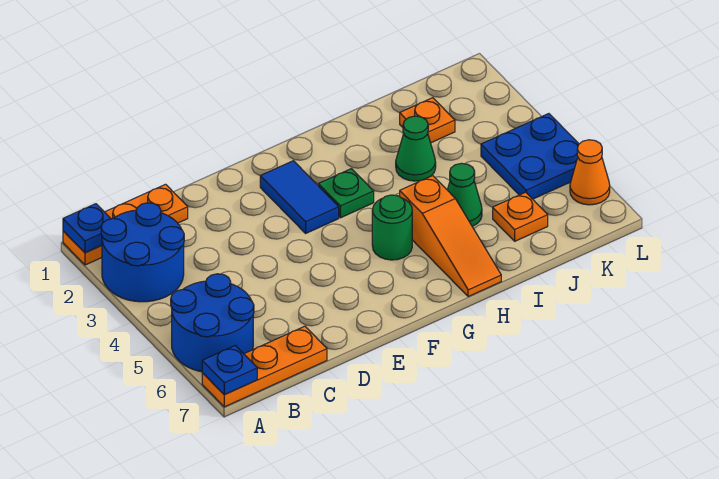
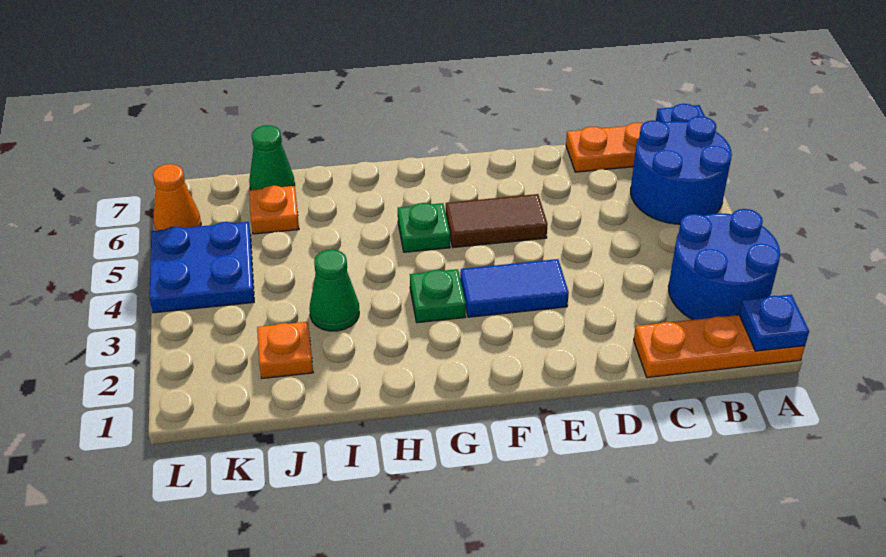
none -> brown 1x2 tile [446,194,548,248]
blue 1x2 tile [260,161,339,233] -> blue 1x2 tile turned to [460,259,569,317]
green 1x1 round brick [372,195,412,260] -> green 1x1 plate [398,203,450,252]
orange 1x3 slope [400,176,501,297] -> none
green 1x1 cone [448,163,482,226] -> green 1x1 cone moved to [249,125,295,190]

